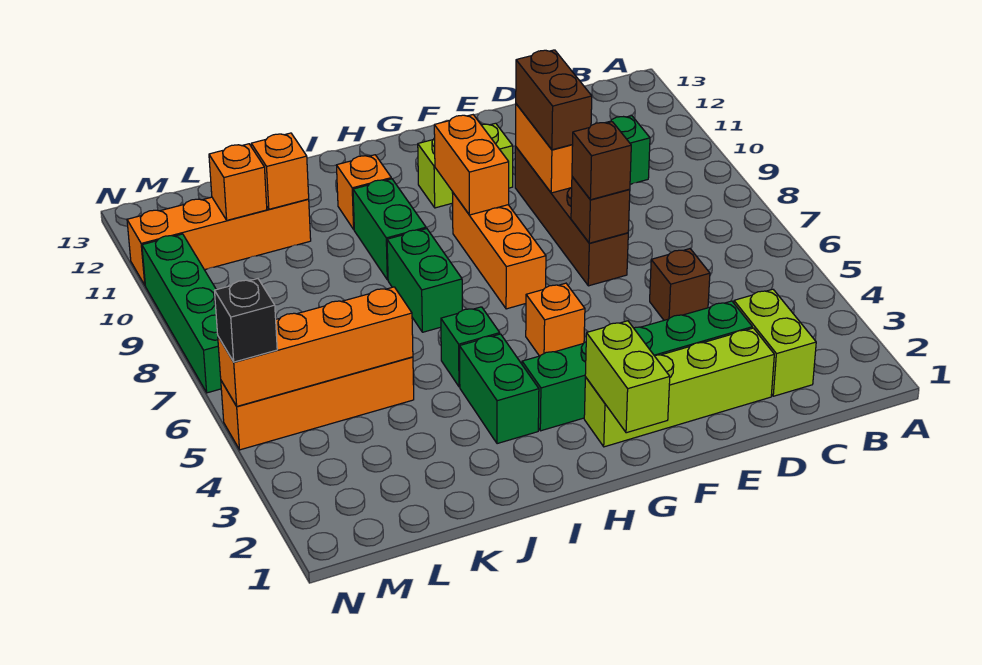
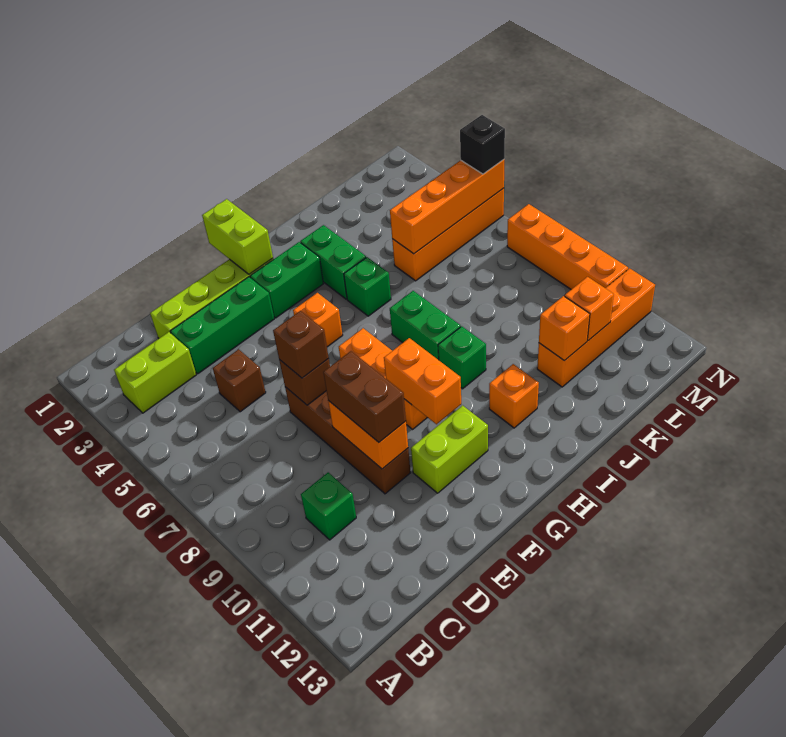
lime 1x2 brick [734,289,816,396] -> lime 1x2 brick turned to [114,332,196,413]
green 1x2 brick [353,179,426,280] -> green 1x1 brick [438,326,486,389]
green 1x4 brick [142,234,221,393] -> orange 1x4 brick [507,204,628,289]

